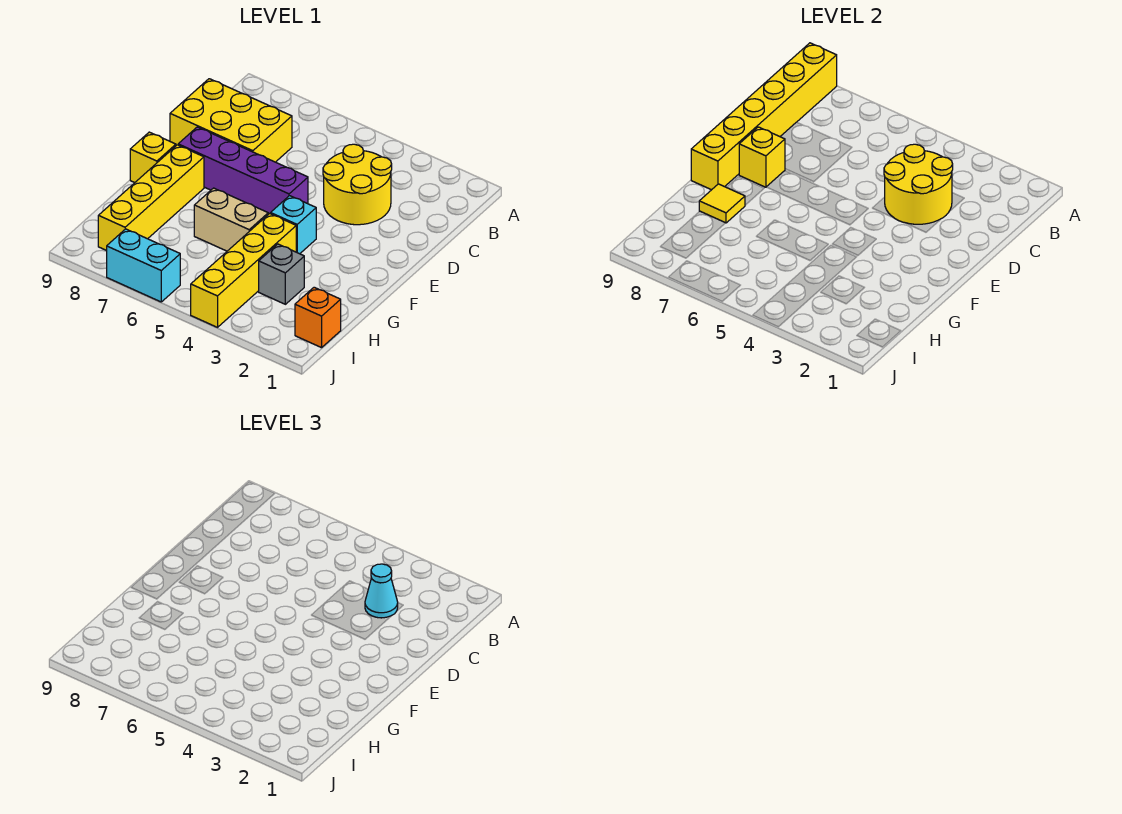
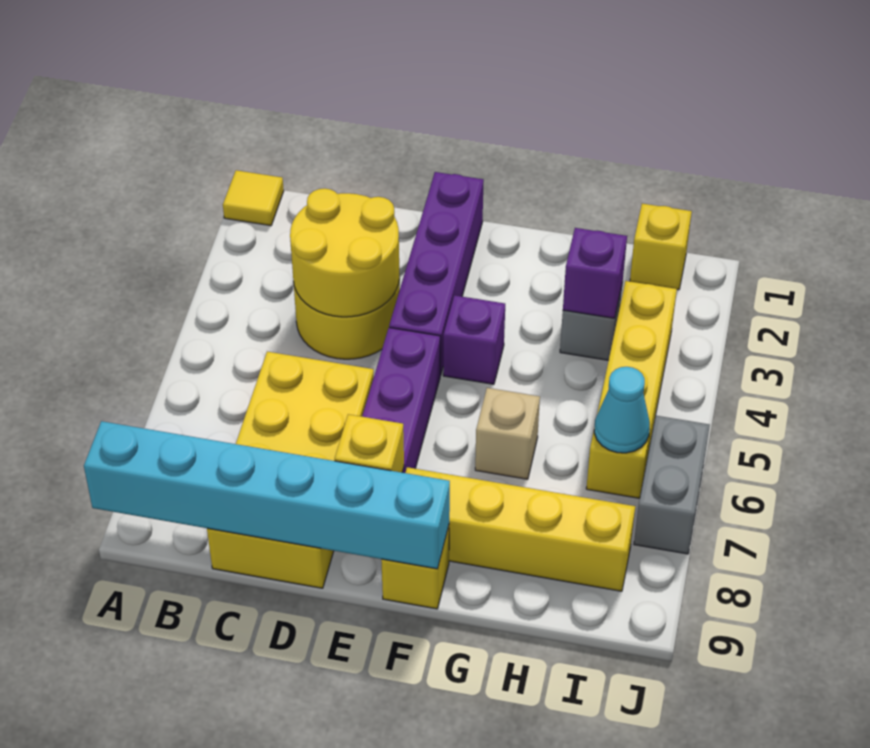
yellow 1x6 brick [691,43,837,190] -> cyan 1x6 brick [84,421,450,569]
cyan 1x1 cone [365,564,398,618] -> cyan 1x1 cone moved to [594,367,650,453]
yellow 2x3 brick [170,79,292,162] -> yellow 2x4 brick [207,352,374,588]
none -> purple 1x4 brick [389,172,484,375]
cyan 1x1 brick [271,196,316,254] -> purple 1x1 brick [443,295,505,384]
yellow 1x4 brick [191,213,296,327] -> yellow 1x4 brick turned to [586,281,677,498]
tan 1x2 brick [194,188,268,251] -> tan 1x1 brick [475,388,540,479]
yellow 1x1 tile [699,184,745,223] -> yellow 1x1 tile moved to [223,170,284,226]
none -> purple 1x1 brick [563,228,627,318]
orange 1x1 brick [295,287,341,348] -> yellow 1x1 brick [630,203,692,290]
cyan 1x2 brick [107,229,180,302] -> grey 1x2 brick [634,416,710,554]

